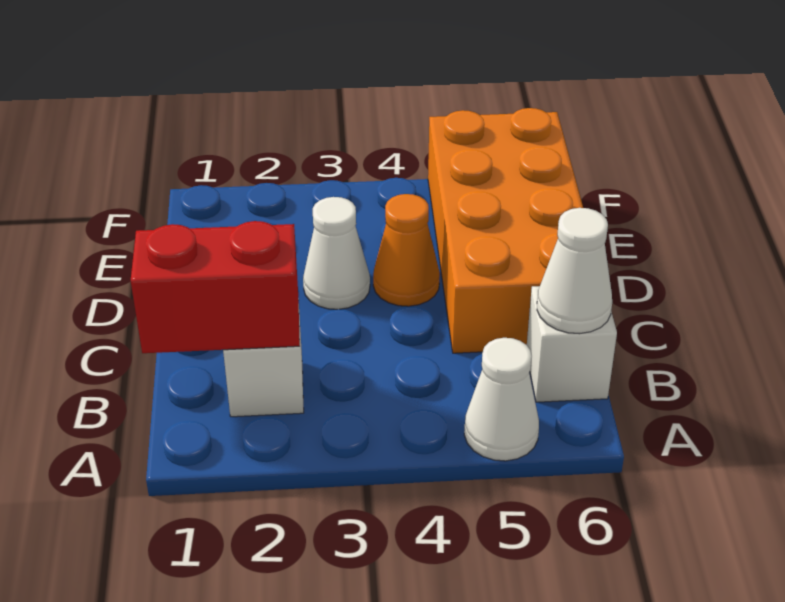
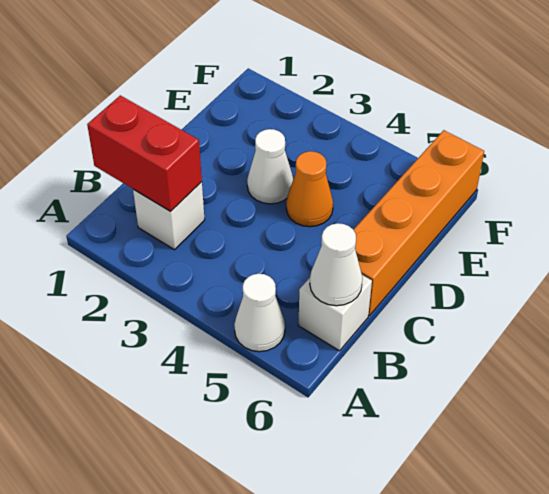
orange 2x4 brick [428,108,583,353] -> orange 1x4 brick [353,130,484,316]

